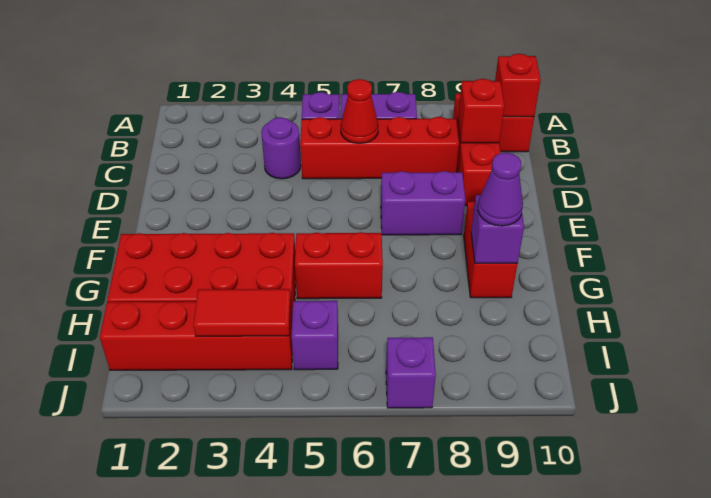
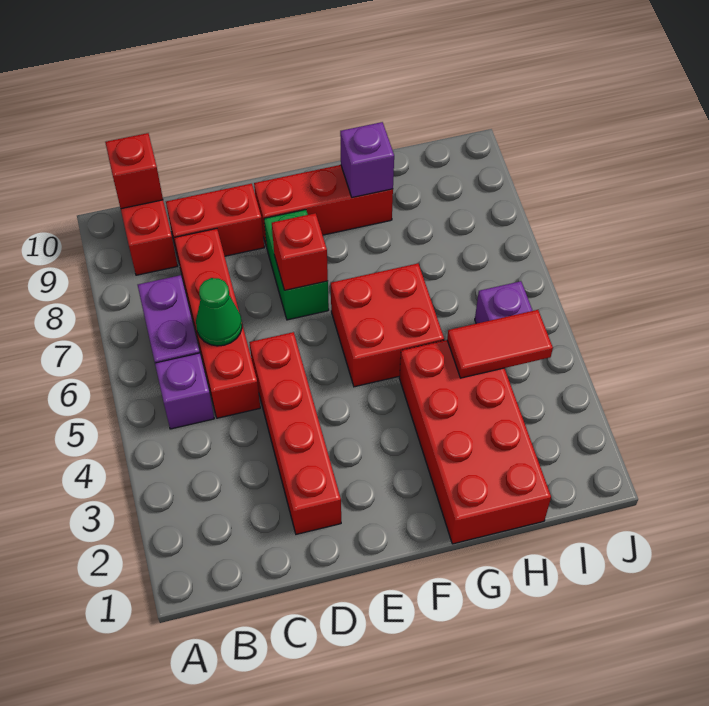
purple 1x1 round brick [261,117,301,179] -> none
red 1x1 cone [341,79,379,143] -> green 1x1 cone [196,278,242,346]
red 1x1 brick [458,79,504,143] -> red 1x1 brick moved to [272,213,328,290]
purple 1x2 brick [381,171,465,235] -> green 1x2 brick [264,210,329,320]
red 1x2 brick [464,202,517,298] -> red 1x3 brick [254,165,393,247]
red 1x2 brick [295,232,383,299] -> red 2x2 brick [331,264,444,387]
purple 1x1 cone [478,153,523,226] -> none
red 1x4 brick [100,301,293,370] -> red 1x4 brick moved to [249,332,341,534]
red 1x2 tile [193,289,291,336] -> red 1x2 tile turned to [447,310,553,378]
purple 1x1 brick [386,337,436,408] -> none

